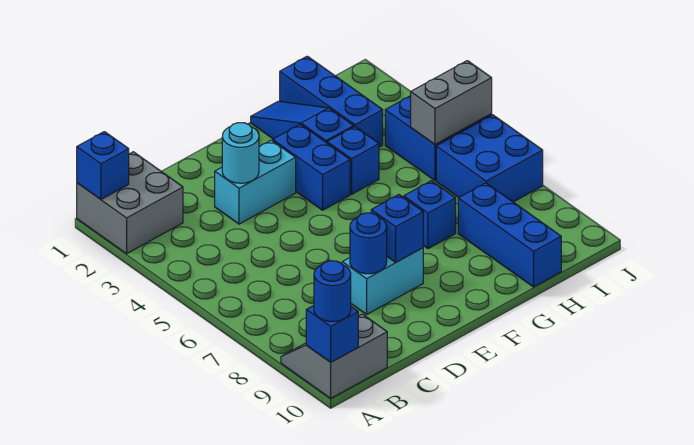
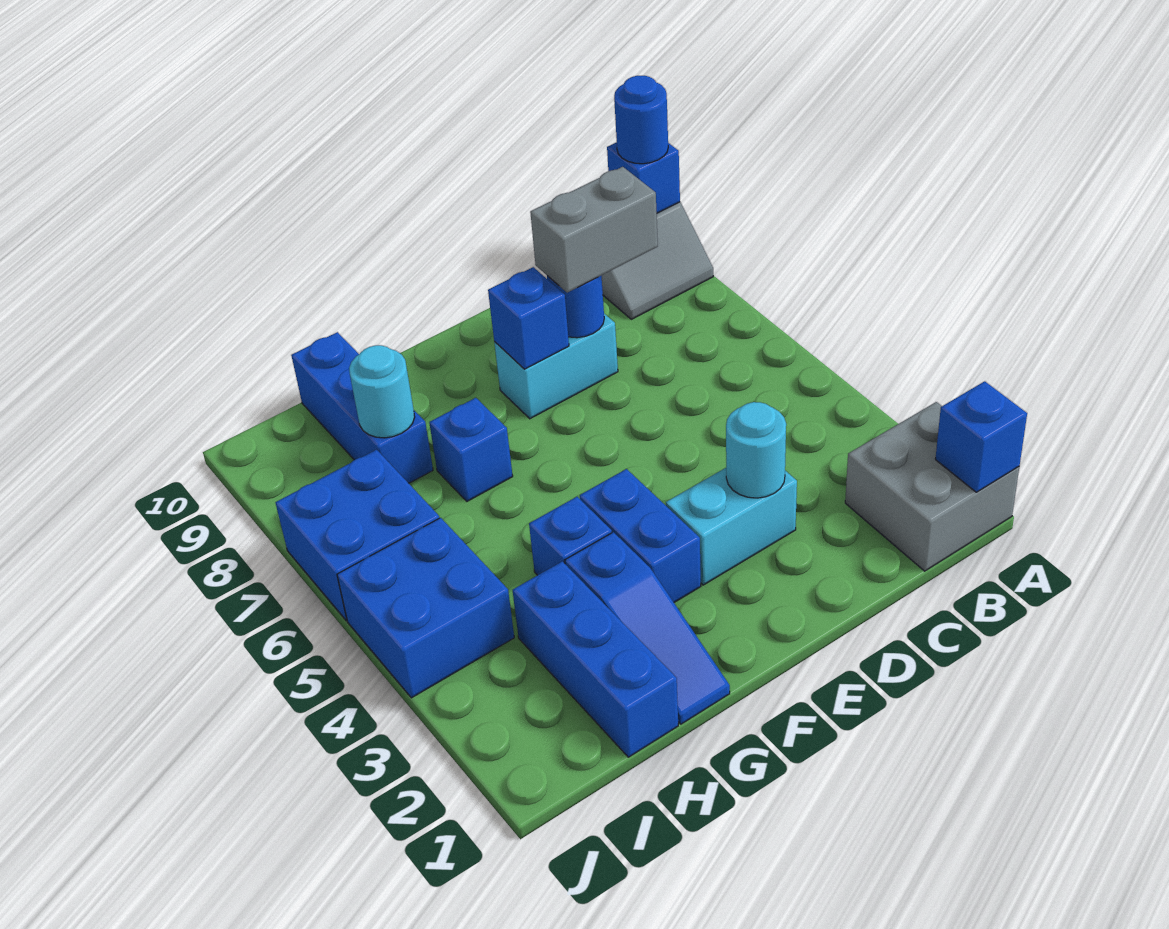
none -> cyan 1x1 round brick [349,345,415,438]
grey 1x2 brick [411,61,492,144] -> grey 1x2 brick moved to [530,167,658,293]

